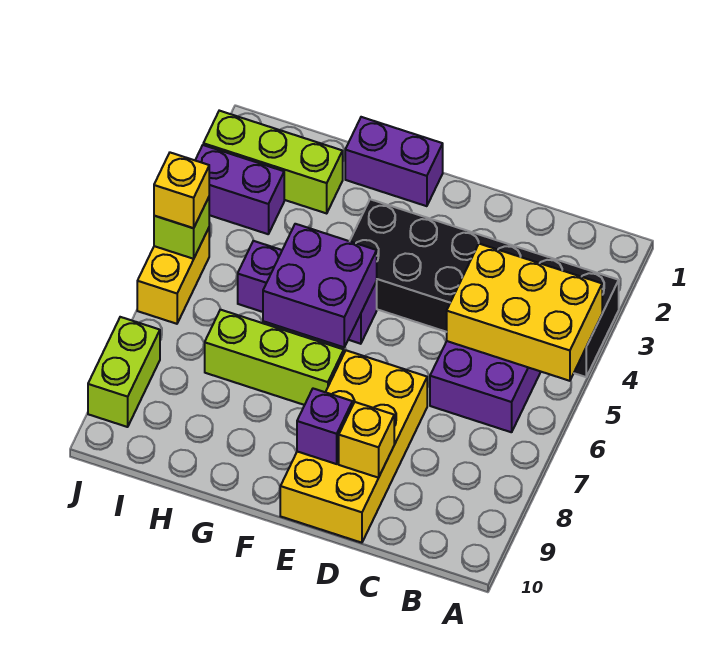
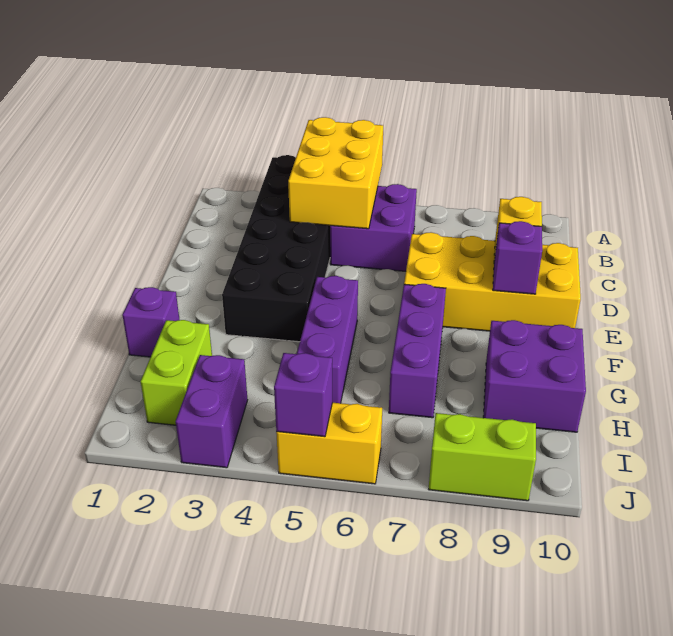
purple 1x2 brick [345,117,443,206] -> purple 1x1 brick [122,287,179,357]
purple 2x2 brick [263,224,377,347] -> purple 2x2 brick moved to [483,320,586,432]
lime 1x3 brick [205,310,344,405] -> purple 1x3 brick [389,284,446,418]
lime 1x3 brick [203,111,343,213] -> lime 1x2 brick [140,320,212,425]
lime 1x1 brick [154,197,209,259] -> purple 1x1 brick [274,353,332,437]
yellow 1x1 brick [154,153,209,228] -> none

